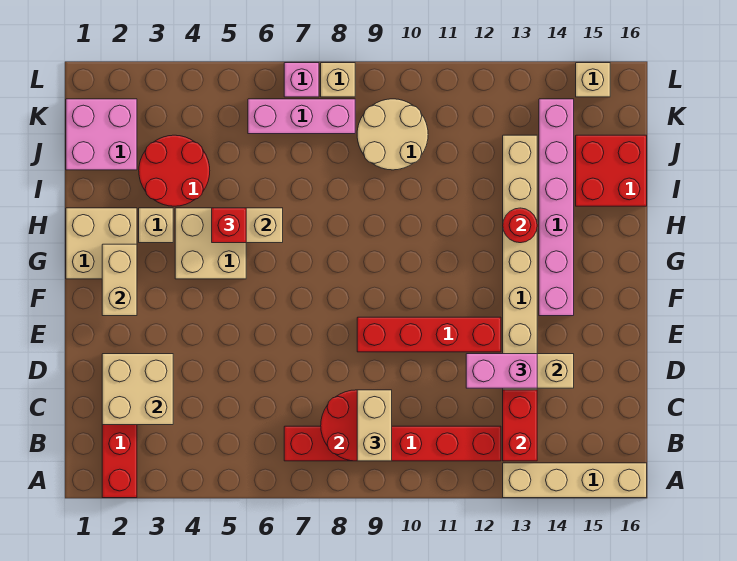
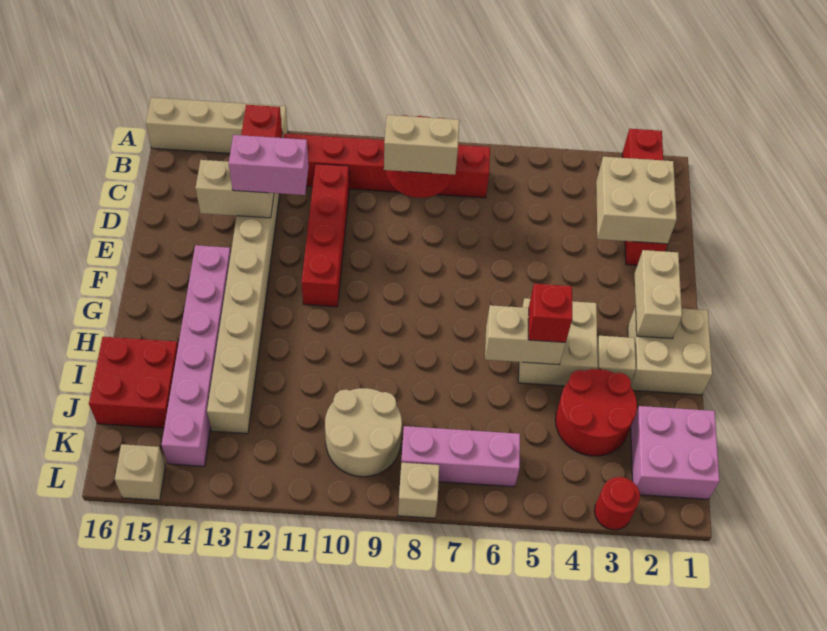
tan 1x2 brick [357,390,392,461] -> tan 1x2 brick turned to [384,115,459,175]
red 1x4 brick [357,317,501,352] -> red 1x4 brick turned to [301,164,349,307]
red 1x1 round brick [503,208,537,243] -> red 1x1 round brick moved to [594,477,640,530]
pink 1x1 brick [284,63,319,97] -> none

